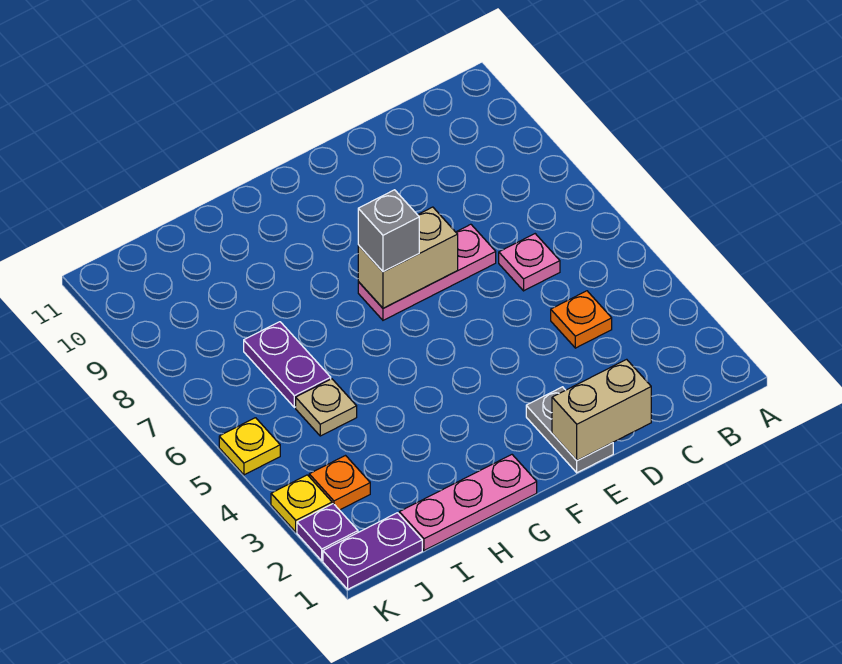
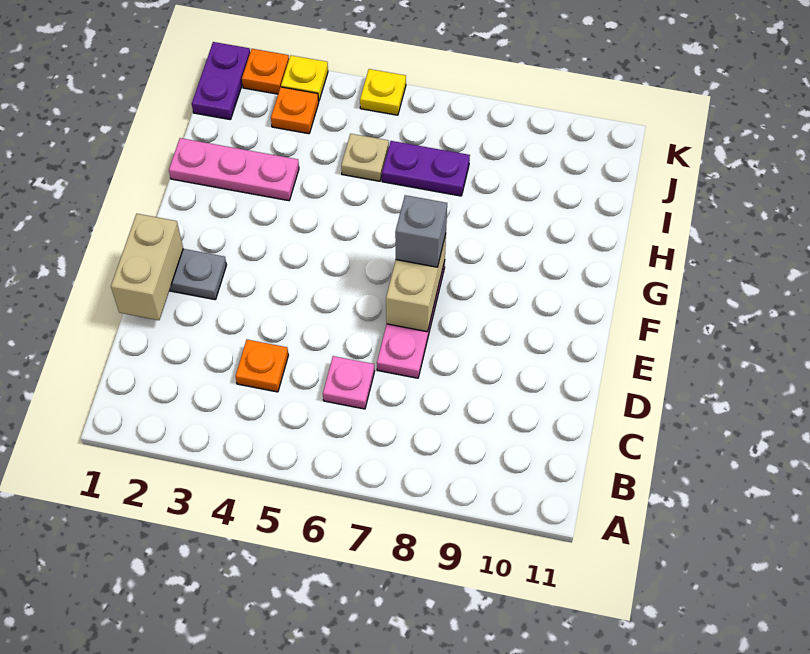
pink 1x3 plate [399,455,537,551] -> pink 1x3 plate turned to [169,138,299,201]
purple 1x1 plate [297,504,358,561] -> orange 1x1 plate [242,49,289,94]

